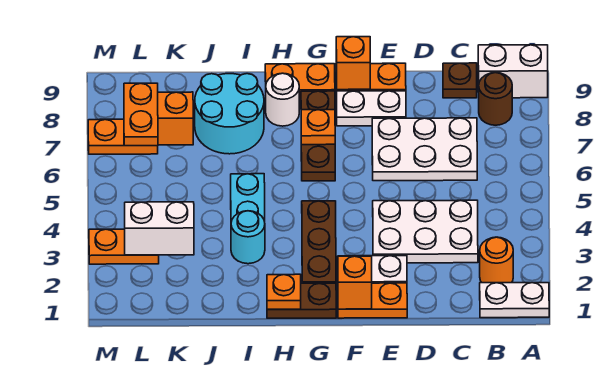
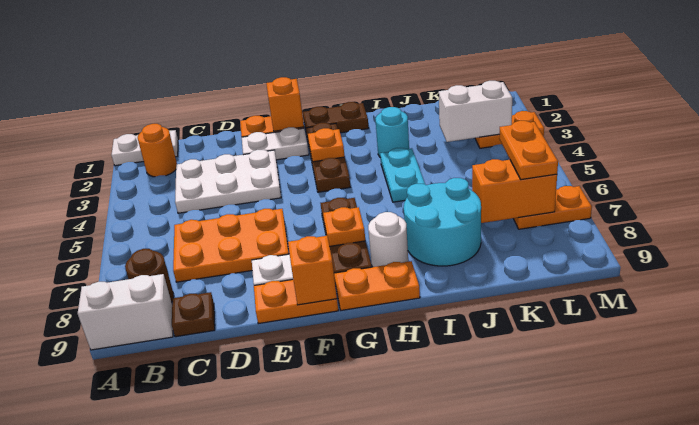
white 2x3 plate [372,118,477,181] -> orange 2x3 plate [173,209,289,282]
orange 1x1 plate [267,274,301,309] -> orange 1x1 plate moved to [308,128,345,162]

